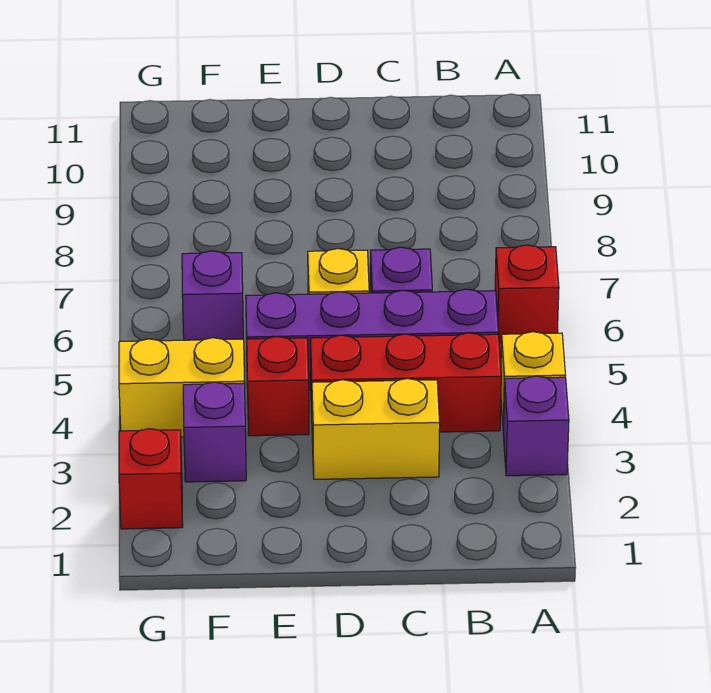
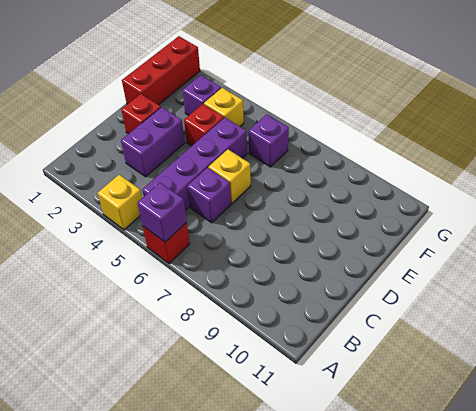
purple 1x1 brick [503,376,569,476] -> purple 1x1 brick moved to [138,183,187,242]
red 1x3 brick [310,333,501,432] -> red 1x3 brick moved to [122,36,200,105]
yellow 1x2 brick [312,378,440,479] -> purple 1x2 brick [121,107,185,177]
yellow 1x2 brick [119,338,244,437] -> yellow 1x1 brick [204,88,244,126]
red 1x1 brick [119,429,183,529] -> red 1x1 brick moved to [121,94,161,134]

